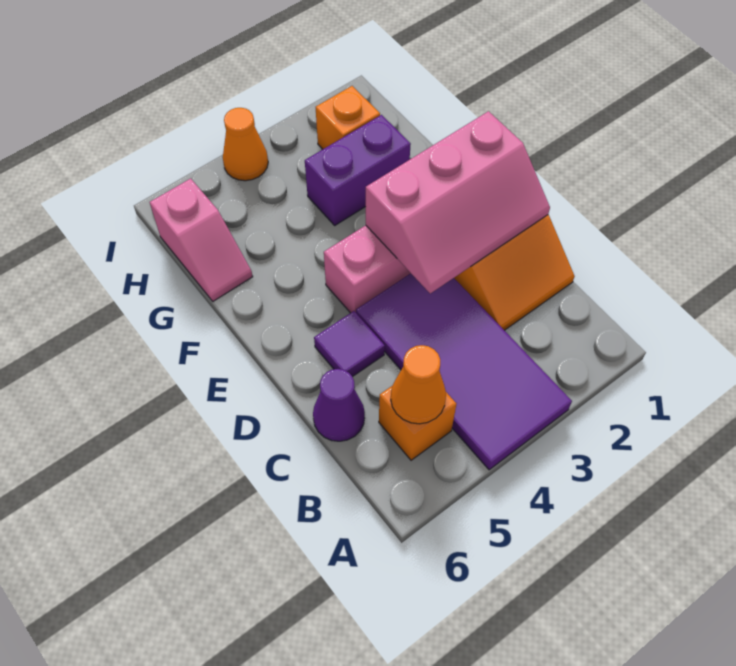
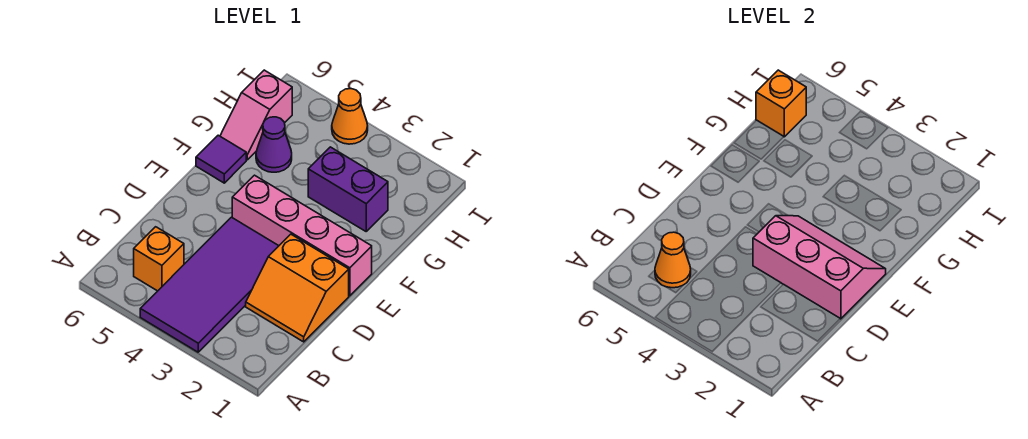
purple 1x1 cone [313,369,365,441] -> purple 1x1 cone moved to [256,117,292,172]
pink 2x3 slope [366,111,550,293] -> pink 2x3 slope turned to [753,216,886,319]
purple 1x1 tile [314,311,385,377] -> purple 1x1 tile moved to [196,135,246,183]
orange 1x1 brick [316,86,380,149] -> orange 1x1 brick moved to [756,70,806,137]

